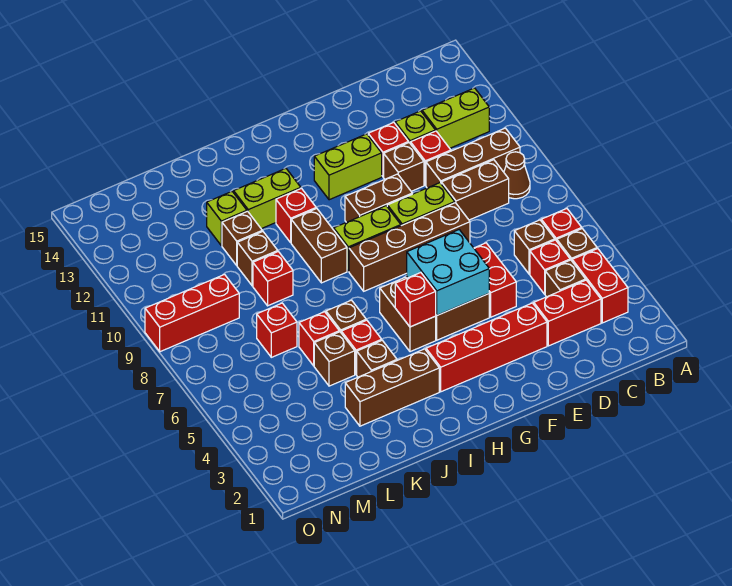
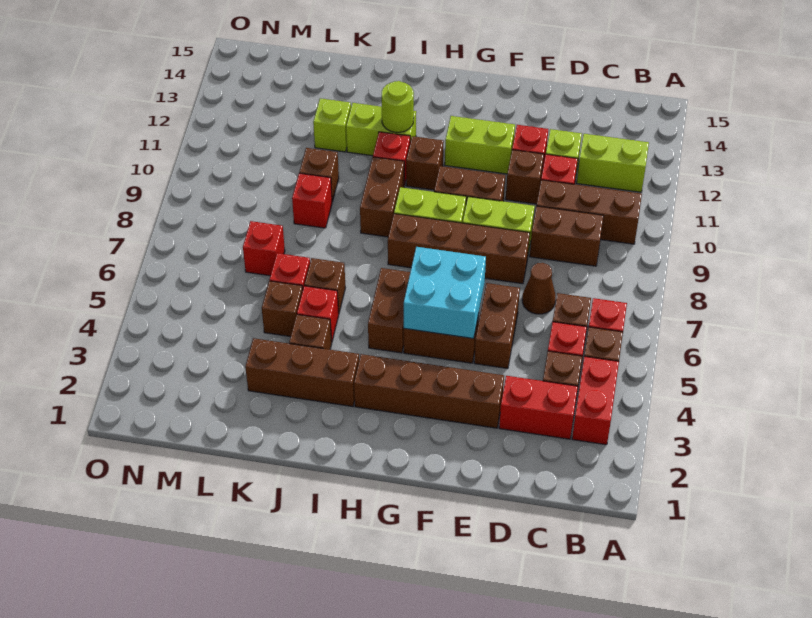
brown 1x1 cone [504,152,530,199] -> brown 1x1 cone moved to [522,263,556,314]
red 1x4 brick [426,303,547,392] -> brown 1x4 brick [354,354,504,428]
red 1x2 brick [474,243,516,317] -> brown 1x2 brick [474,283,520,369]
red 1x1 brick [395,273,436,327] -> none
none -> lime 1x1 round brick [382,81,414,132]
brown 1x1 brick [222,211,262,265] -> brown 1x1 brick moved to [406,136,444,190]
red 1x3 brick [145,275,239,352] -> none

